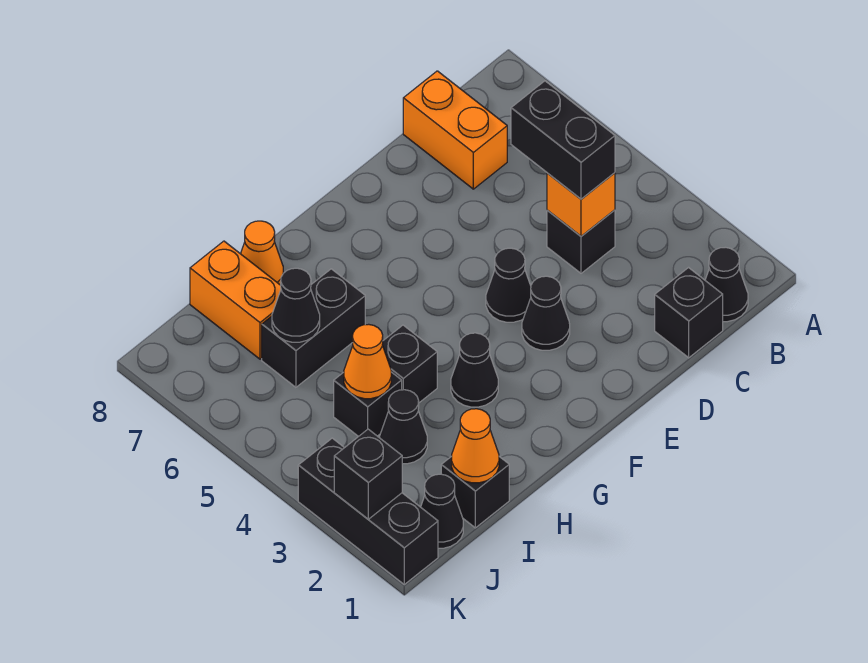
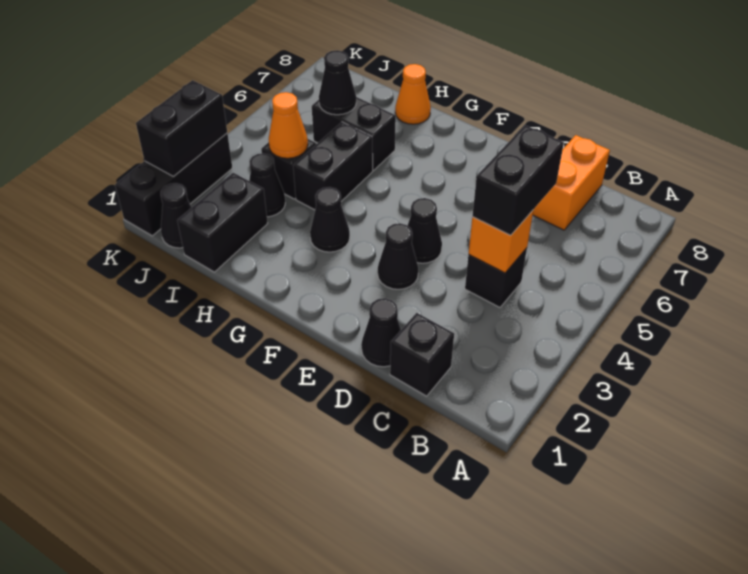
black 1x1 cone [705,247,748,322] -> black 1x1 cone moved to [361,298,401,367]
black 1x1 brick [382,325,437,403] -> black 1x2 brick [293,122,373,210]
black 1x1 brick [441,456,509,528] -> black 1x2 brick [177,173,268,272]
orange 1x1 cone [452,409,499,483] -> none
orange 1x2 brick [190,241,281,359] -> none
black 1x1 brick [334,429,402,519] -> black 1x2 brick [136,80,227,177]

